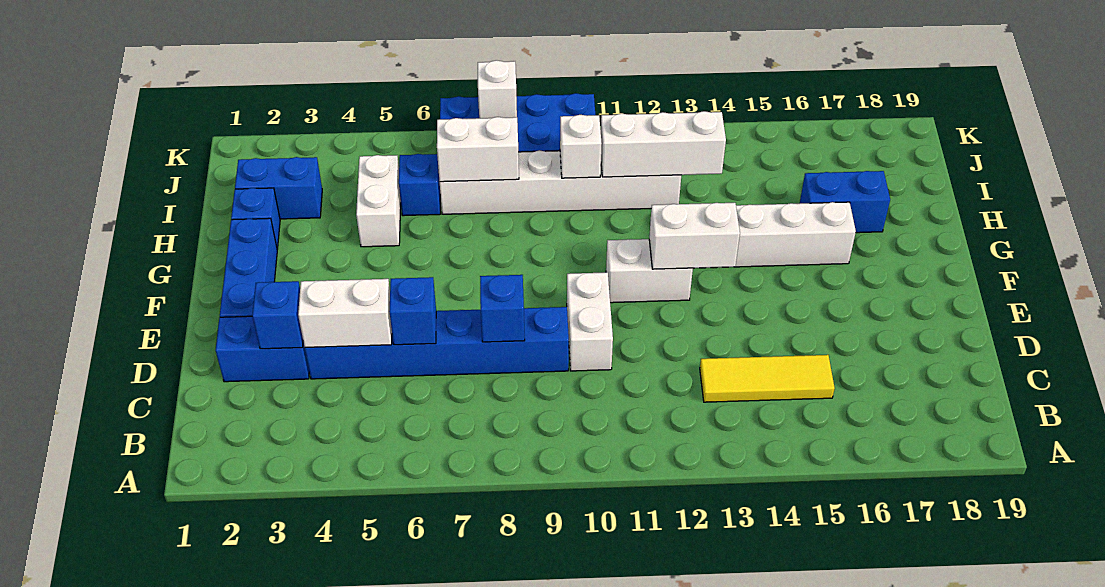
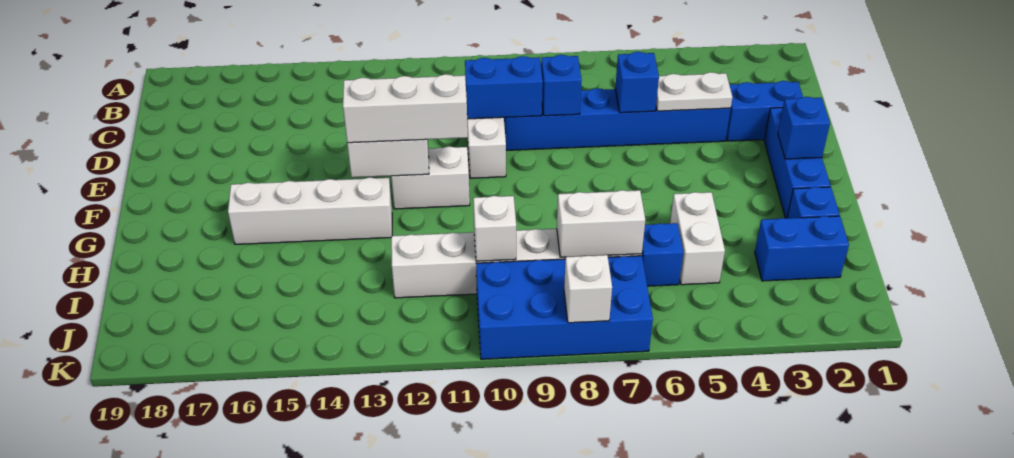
yellow 1x3 tile [700,355,835,402] -> none
blue 1x1 brick [252,281,303,349] -> blue 1x1 brick moved to [778,97,830,159]
white 1x2 brick [298,279,392,347] -> white 1x2 plate [656,72,732,111]
blue 1x2 brick [800,171,890,233] -> blue 1x2 brick moved to [465,56,543,119]
white 1x3 brick [601,111,726,177] -> white 1x3 brick moved to [343,74,468,143]

